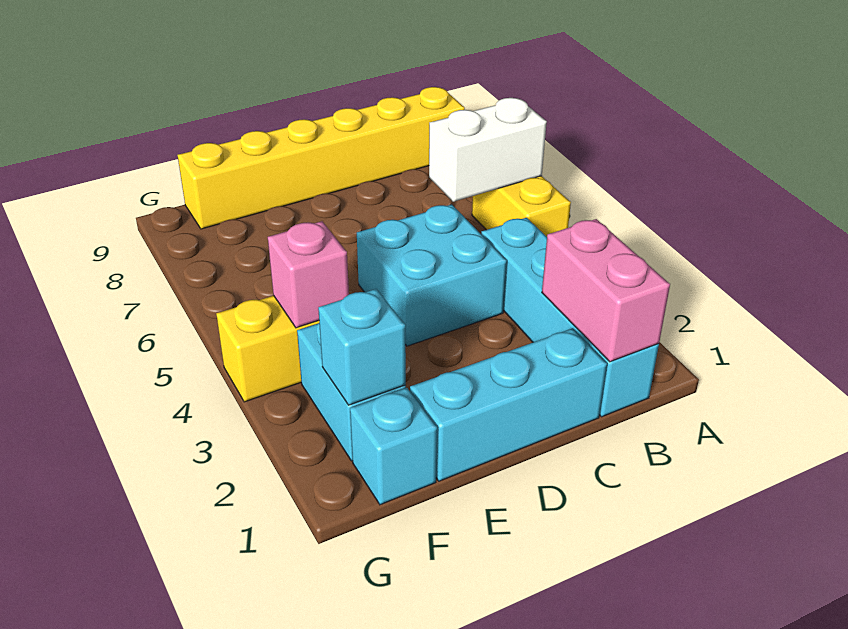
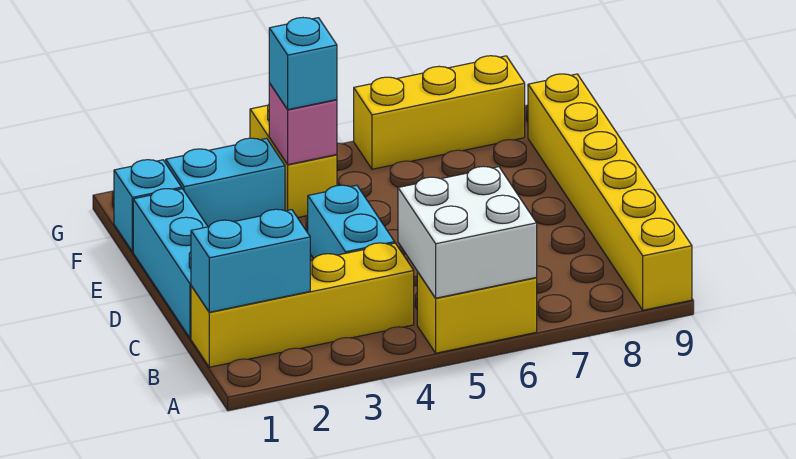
white 1x2 brick [429,98,547,202] -> white 2x2 brick [398,166,537,298]
cyan 1x4 brick [481,218,659,417] -> yellow 1x4 brick [191,243,414,367]
pink 1x2 brick [542,219,670,362] -> cyan 1x2 brick [191,209,310,312]
cyan 2x2 brick [357,204,507,346] -> cyan 1x2 brick [308,185,395,258]
cyan 1x1 brick [318,289,406,405] -> cyan 1x1 brick moved to [269,18,337,110]
none -> yellow 1x3 brick [354,56,525,169]

